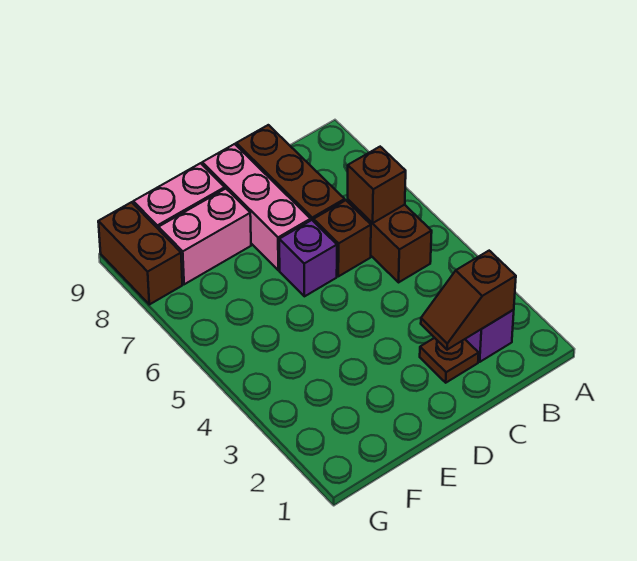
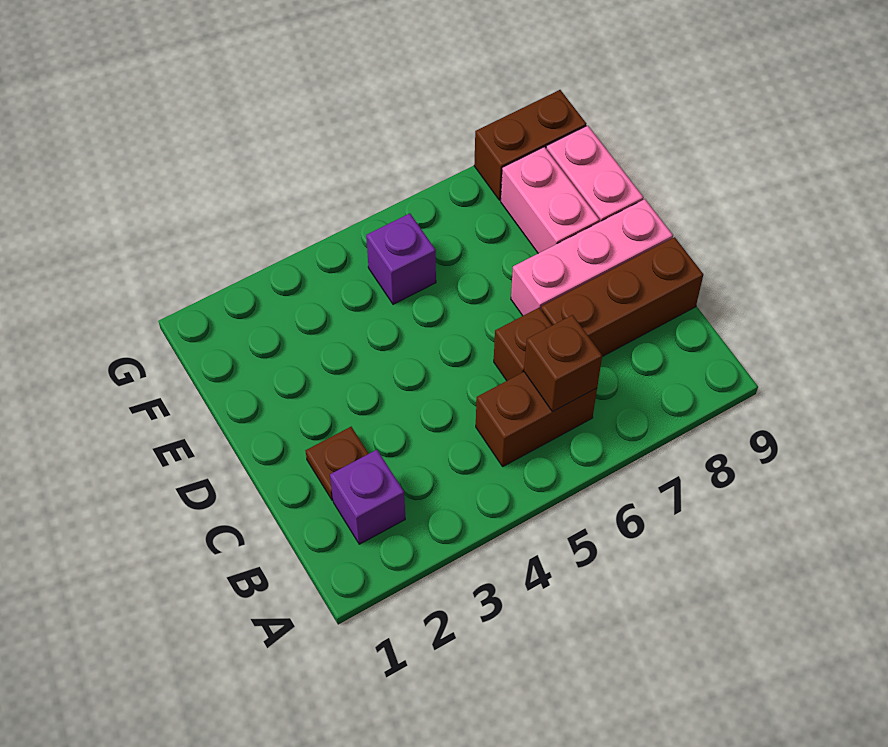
brown 1x2 slope [421,251,516,350] -> none
purple 1x1 brick [279,220,337,296] -> purple 1x1 brick moved to [366,213,436,304]

